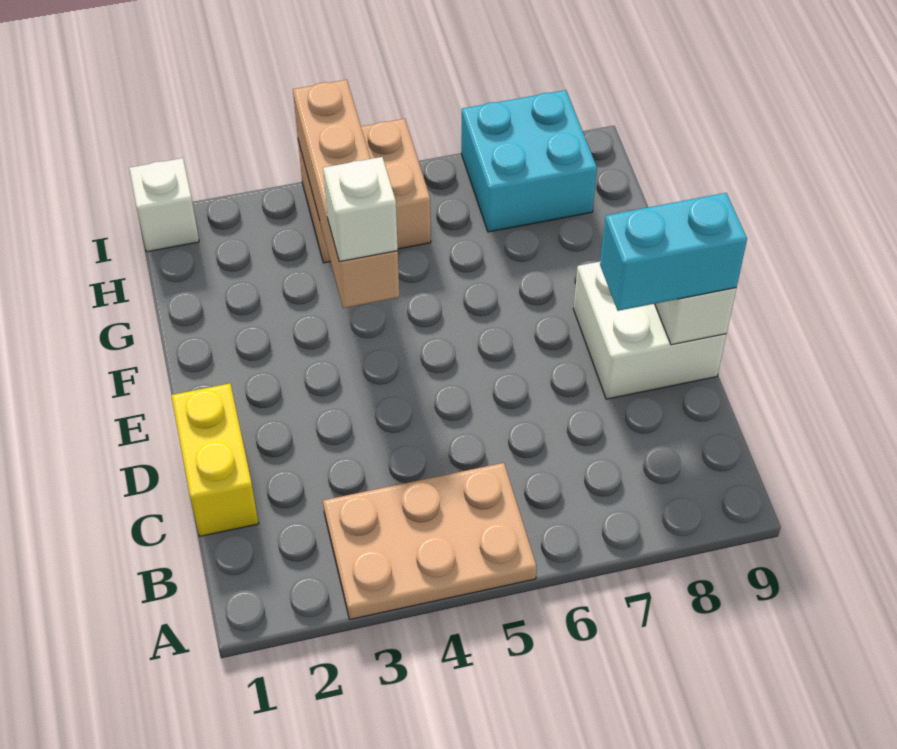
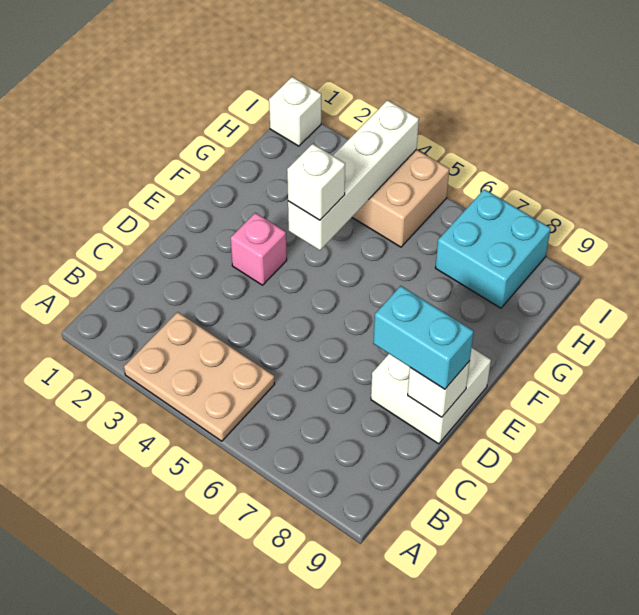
yellow 1x2 brick [171,383,259,536] -> none
none -> pink 1x1 brick [231,213,287,285]
tan 1x4 brick [293,80,399,308] -> white 1x4 brick [288,100,419,250]

